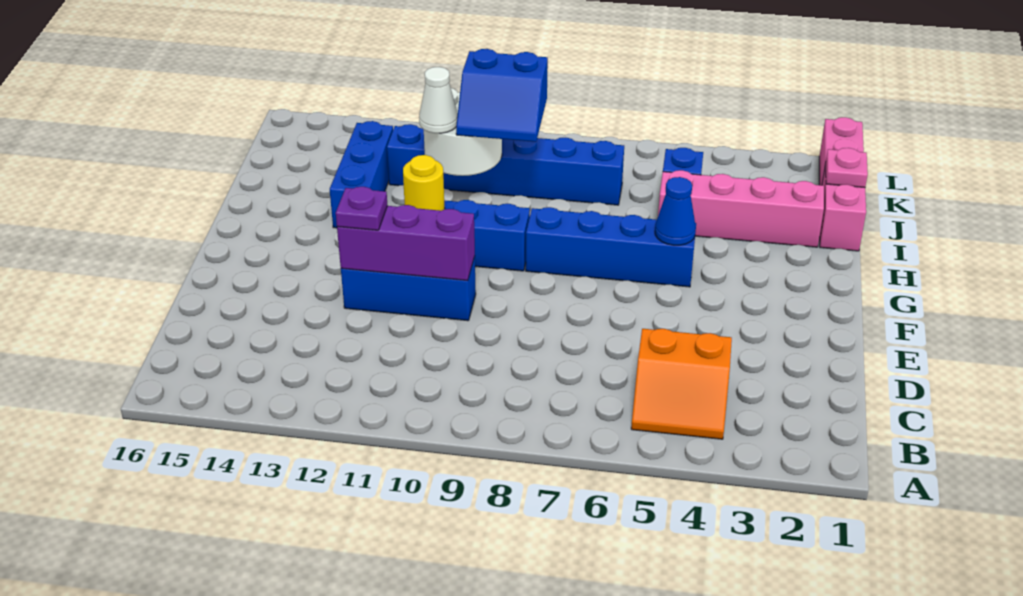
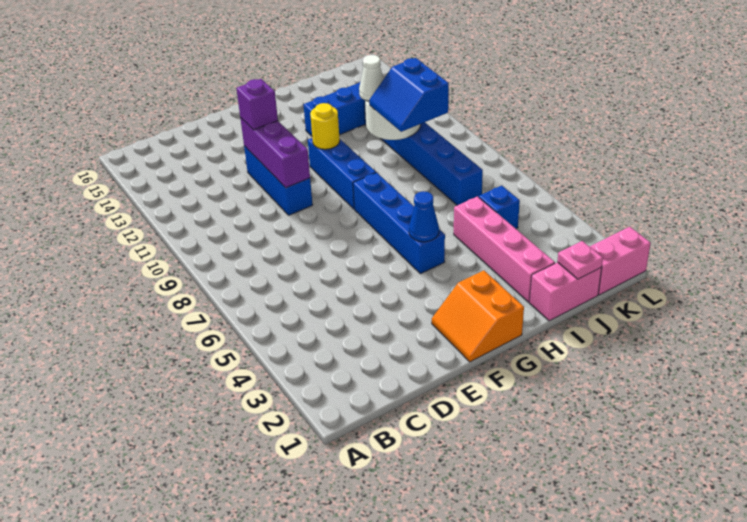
orange 2x2 slope [631,329,732,439] -> orange 2x2 slope moved to [432,270,524,362]
purple 1x1 plate [336,187,387,230] -> purple 1x1 brick [236,79,278,130]

